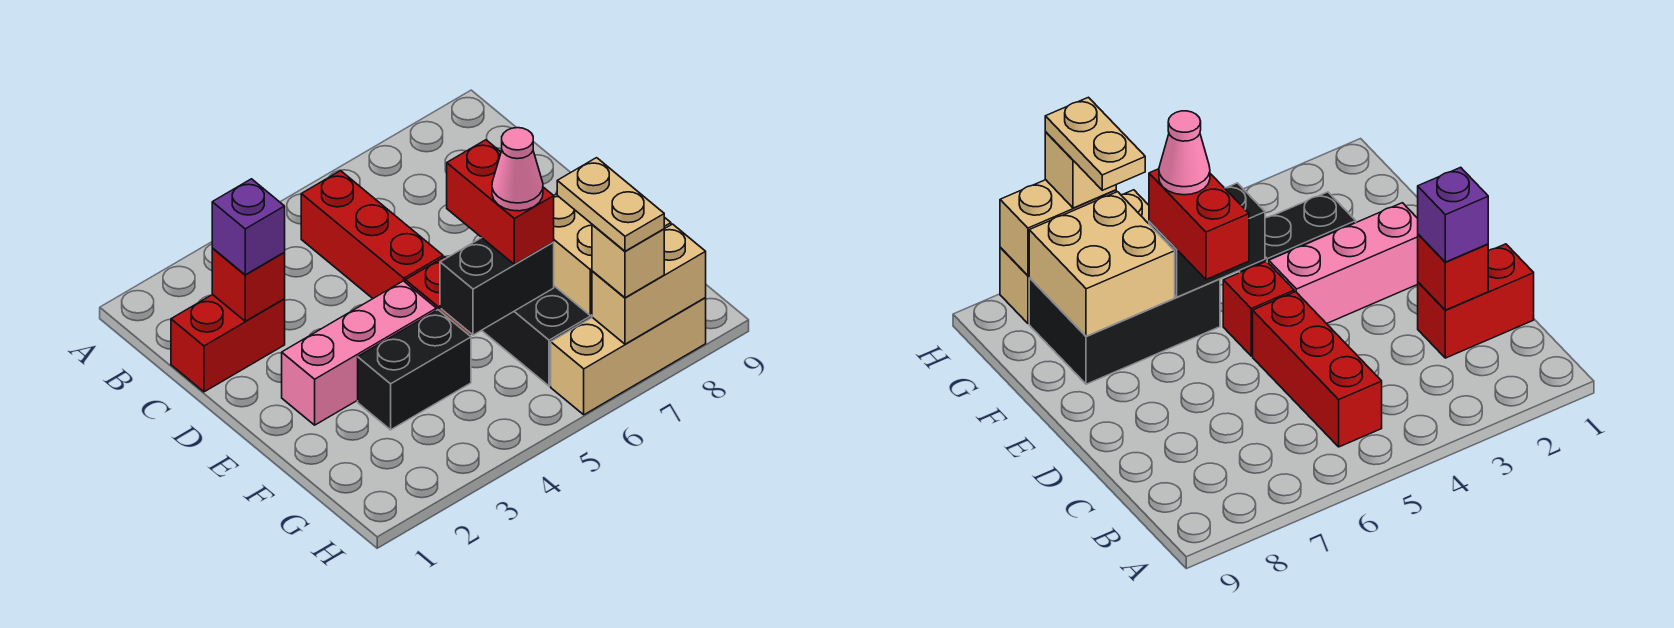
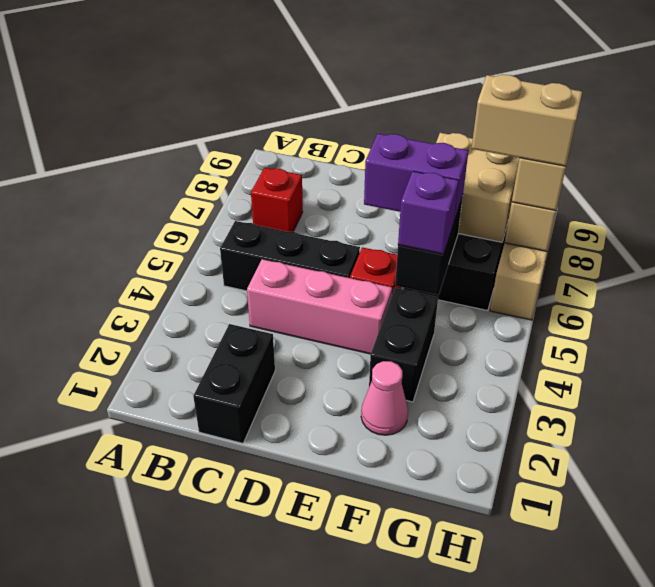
red 1x3 brick [301,171,443,298] -> black 1x3 brick [220,221,360,291]
red 1x2 brick [171,295,285,392] -> black 1x2 brick [193,324,275,443]
red 1x1 brick [212,248,285,321] -> red 1x1 brick moved to [251,168,303,232]
purple 1x1 brick [212,179,285,275] -> purple 1x1 brick moved to [398,171,459,254]
pink 1x3 brick [282,281,436,425] -> pink 1x3 brick turned to [247,259,392,354]
red 1x2 brick [447,140,554,264] -> purple 1x2 brick [364,134,468,220]
pink 1x1 cone [492,128,543,211] -> pink 1x1 cone moved to [361,361,408,435]
tan 1x2 plate [557,158,664,251] -> tan 1x2 brick [471,75,582,166]

